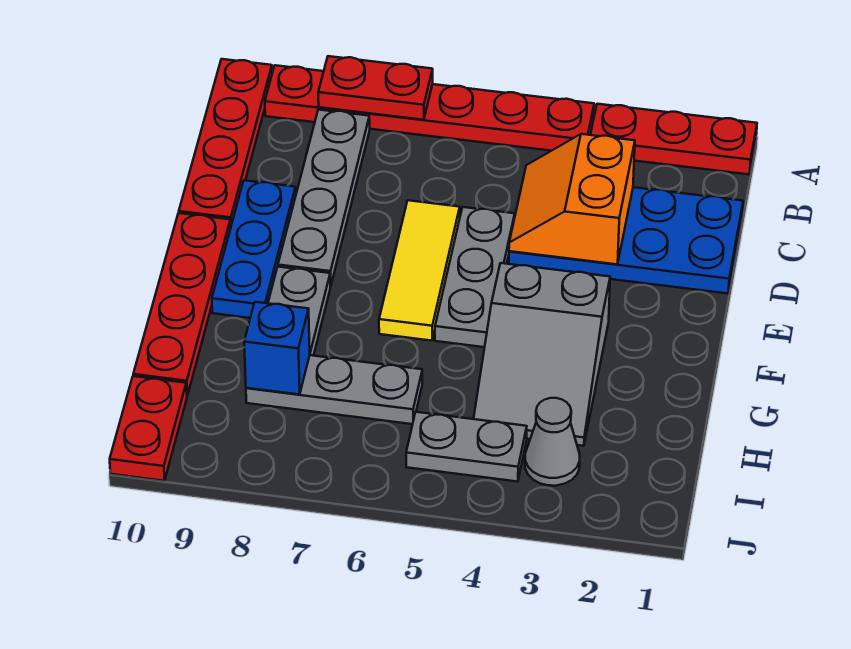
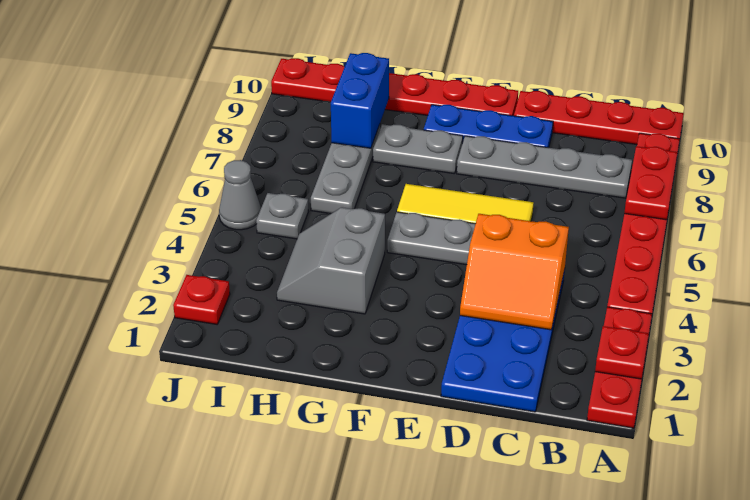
none -> red 1x1 plate [595,326,649,379]
orange 2x2 slope [509,134,635,264] -> orange 2x2 slope turned to [460,214,569,330]
grey 2x3 slope [474,263,610,446] -> grey 2x2 slope [277,207,385,314]
blue 1x1 brick [244,302,310,395] -> blue 1x2 brick [331,53,389,148]
grey 1x1 cone [525,398,580,486] -> grey 1x1 cone moved to [219,160,261,230]
grey 1x2 plate [406,412,527,482] -> grey 1x1 plate [256,193,308,239]
none -> red 1x1 plate [173,275,230,324]

